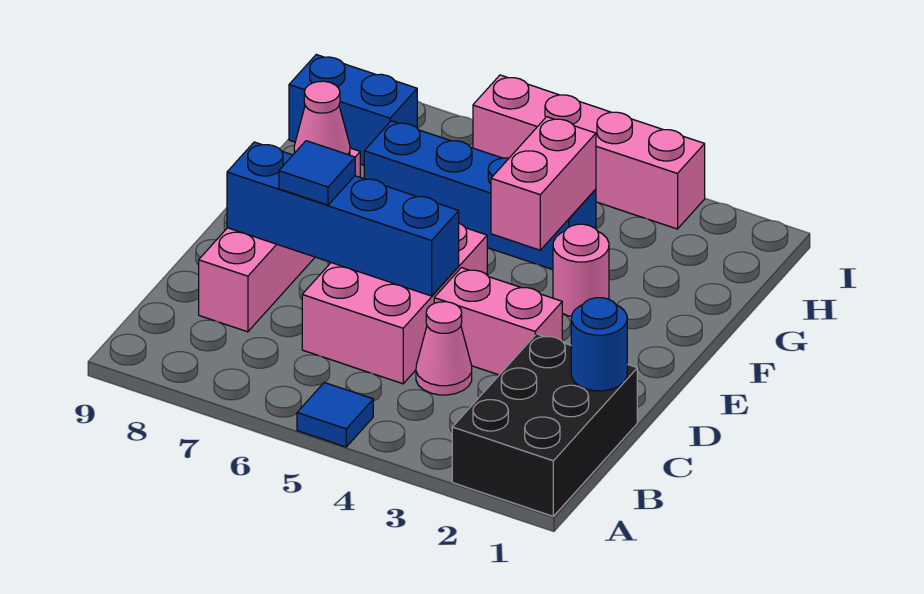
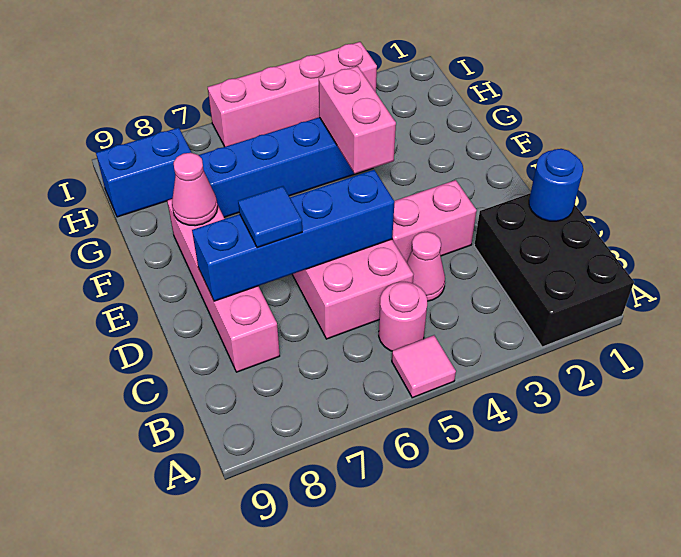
blue 1x1 tile [297,382,373,447] -> pink 1x1 tile [392,335,456,398]
pink 1x1 round brick [553,224,609,317] -> pink 1x1 round brick moved to [379,282,427,351]

